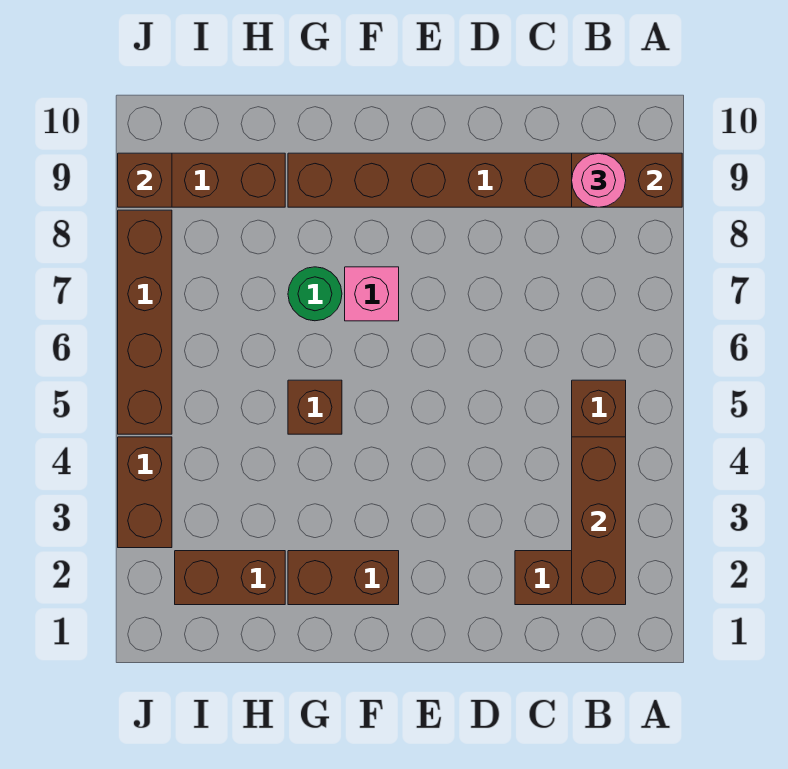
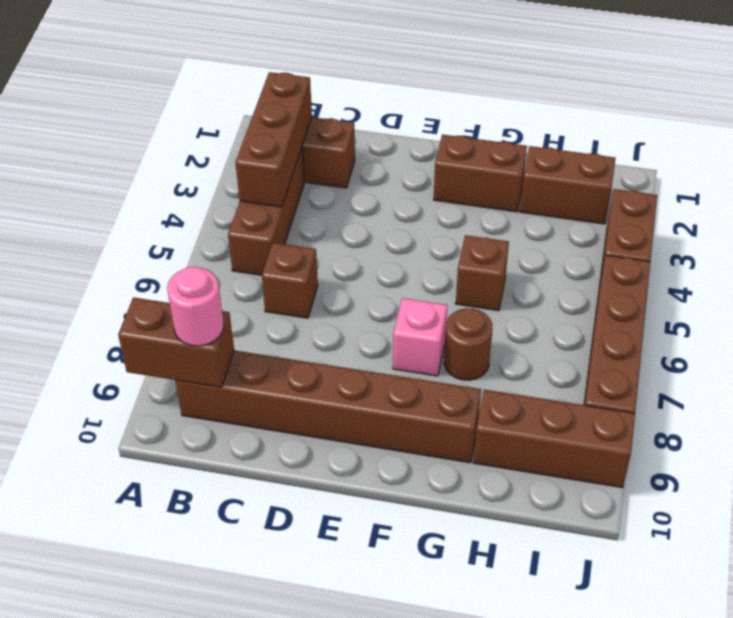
green 1x1 round brick [288,267,342,321] -> brown 1x1 round brick [444,309,492,380]
brown 1x1 brick [118,153,172,207] -> brown 1x1 brick moved to [262,243,318,318]

